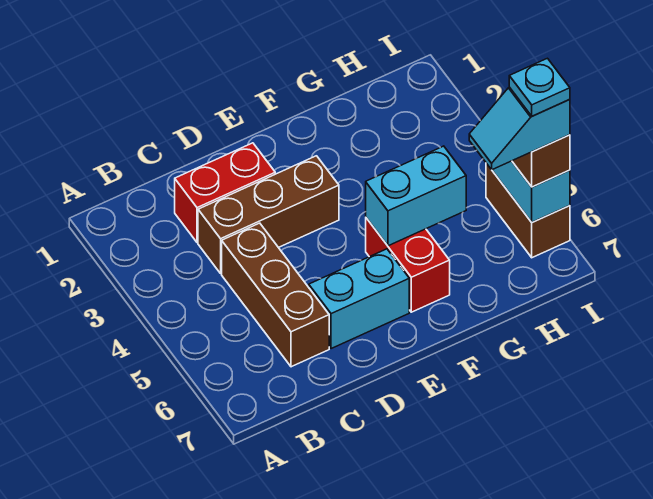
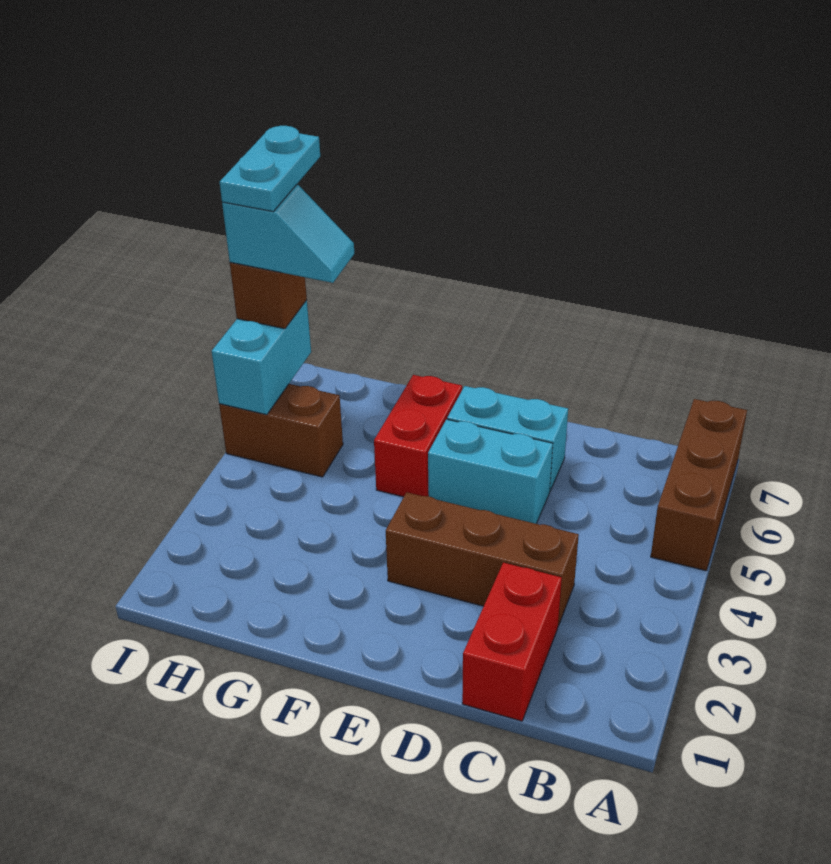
red 1x2 brick [175,143,275,243] -> red 1x2 brick turned to [462,563,562,721]
brown 1x3 brick [222,223,329,367] -> brown 1x3 brick moved to [651,399,747,571]
cyan 1x2 brick [366,146,466,246] -> cyan 1x2 brick moved to [428,419,553,524]
brown 1x2 brick [486,163,570,258] -> brown 1x2 brick turned to [219,384,343,477]
cyan 1x1 plate [509,58,570,116] -> cyan 1x2 plate [220,126,320,212]

